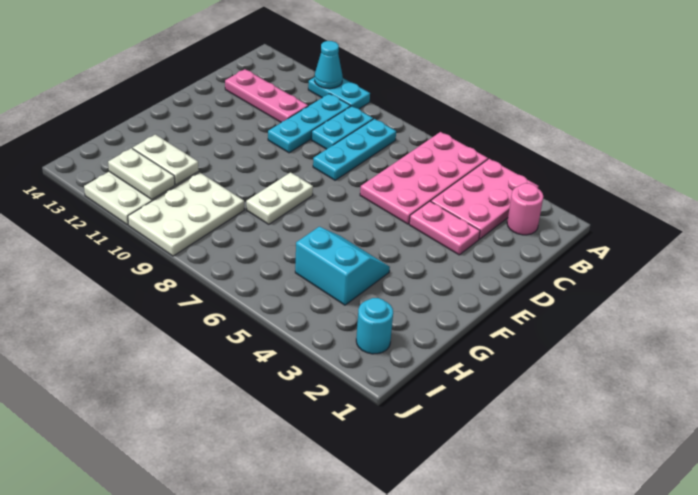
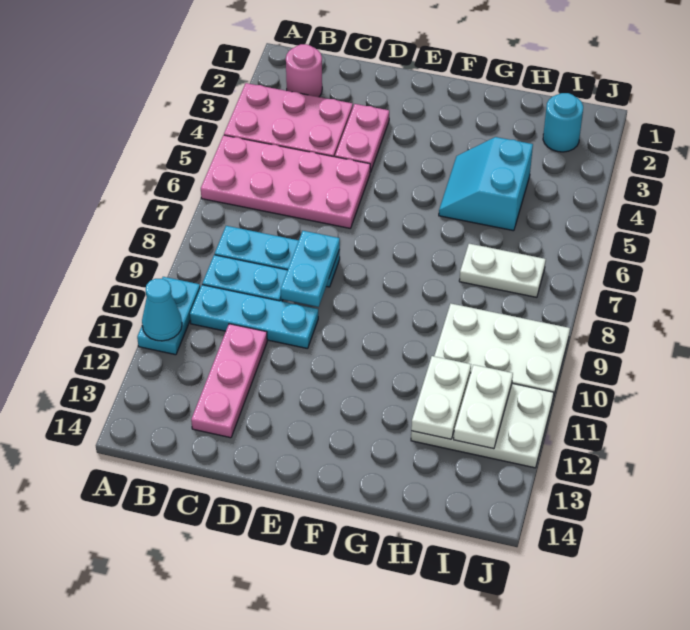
none -> cyan 1x2 plate [281,231,340,307]
white 1x2 plate [246,172,313,224] -> white 1x2 plate moved to [459,244,546,297]

